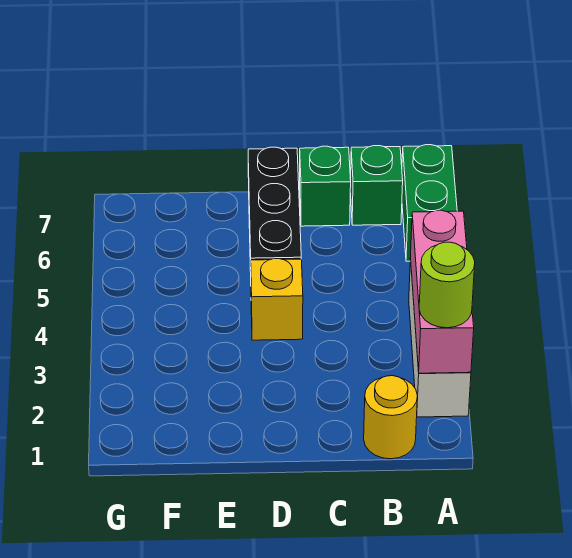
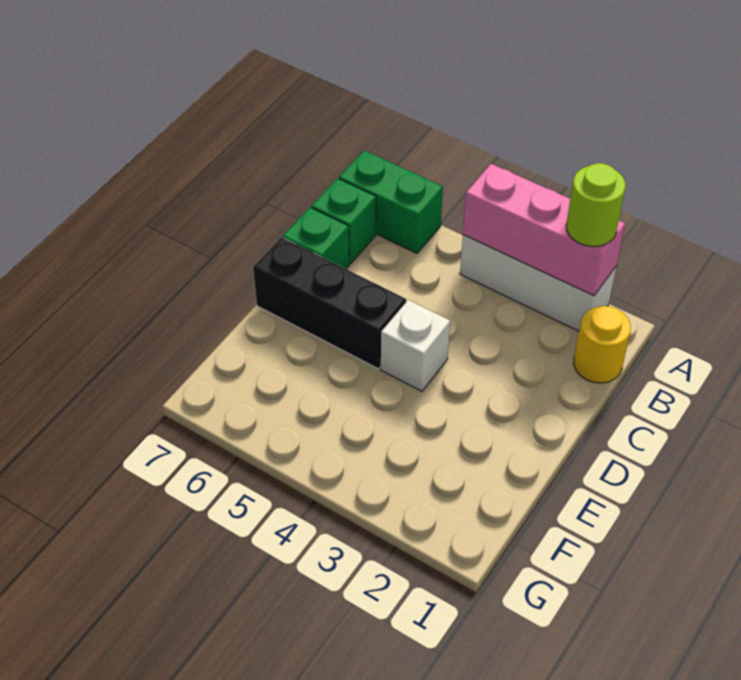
yellow 1x1 brick [251,259,303,340] -> white 1x1 brick [381,300,450,391]

